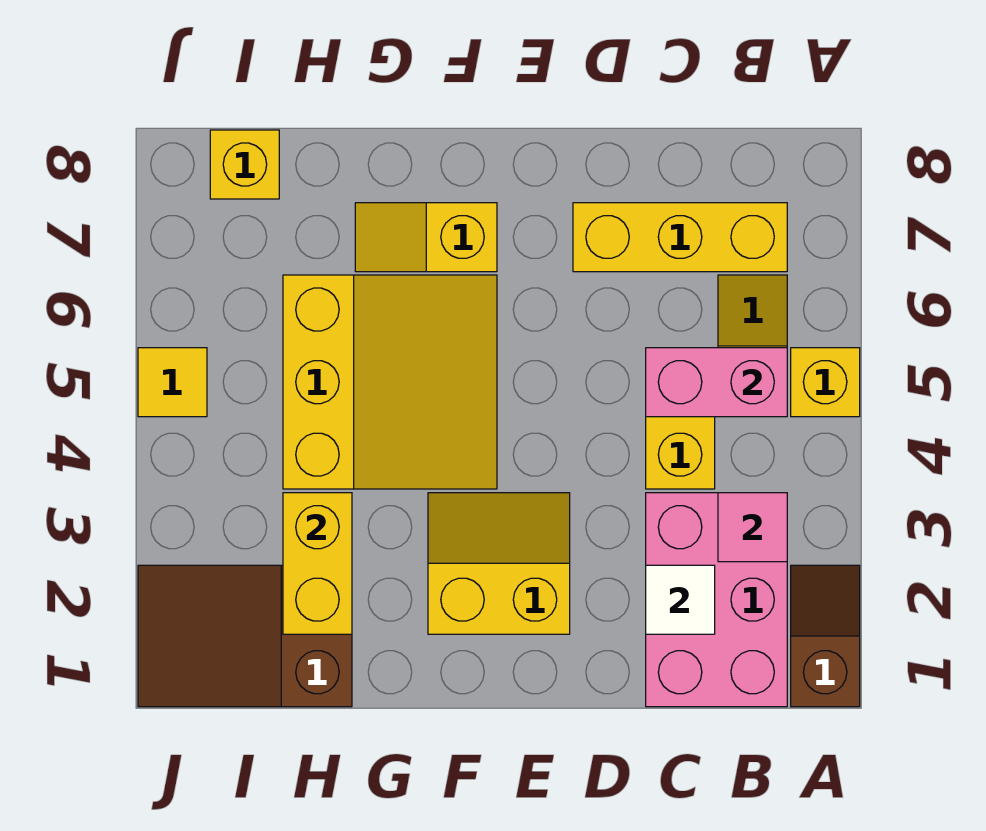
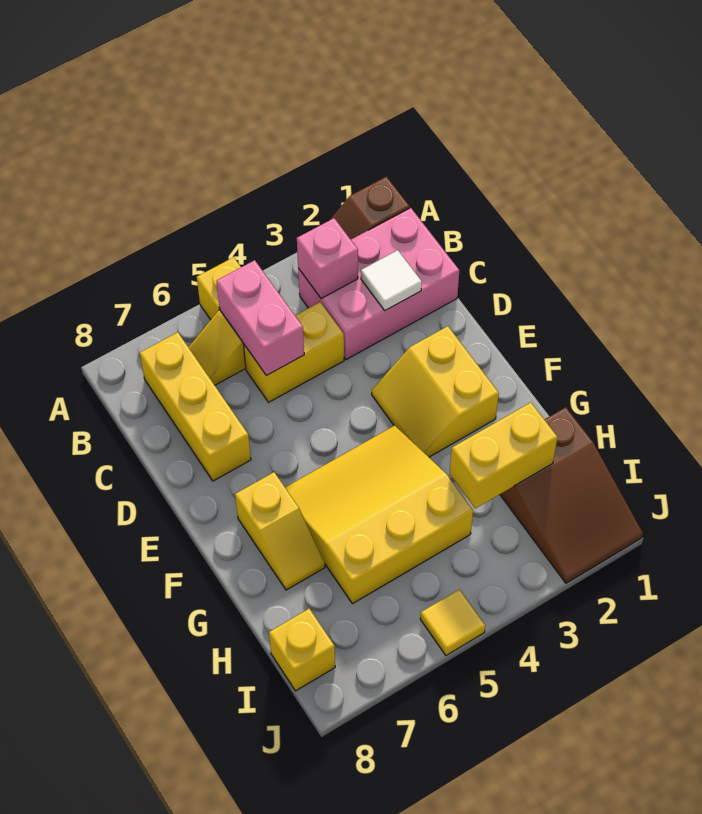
pink 1x1 tile [718,493,787,562] -> pink 1x1 brick [297,218,358,299]

